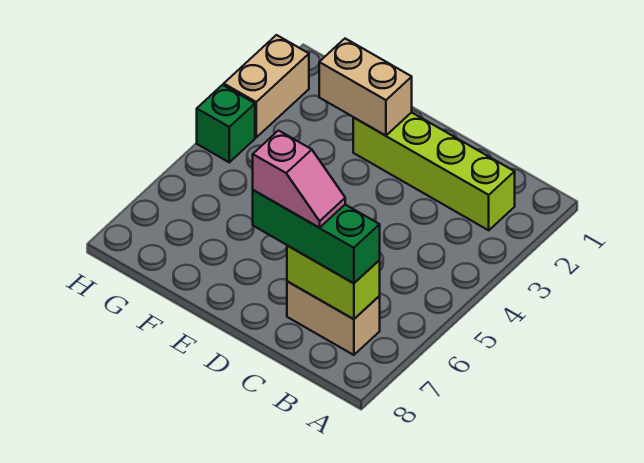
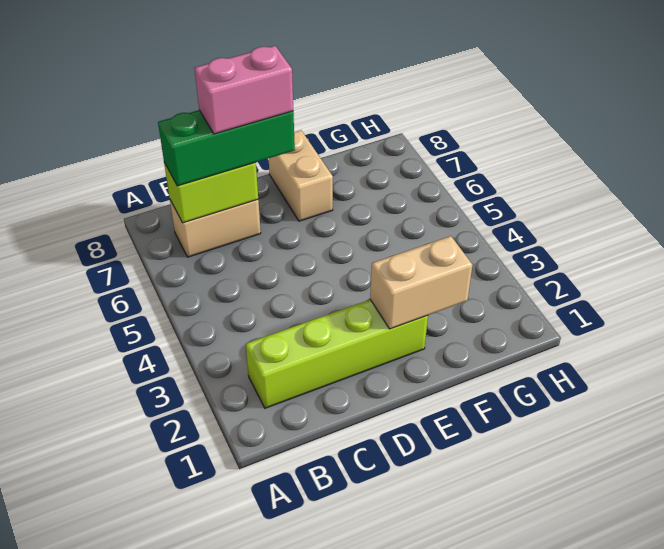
pink 1x2 slope [253,131,345,228] -> pink 1x2 brick [194,46,293,134]
tan 1x2 brick [224,35,309,137] -> tan 1x2 brick moved to [269,130,333,221]
green 1x1 brick [197,85,255,162] -> none

